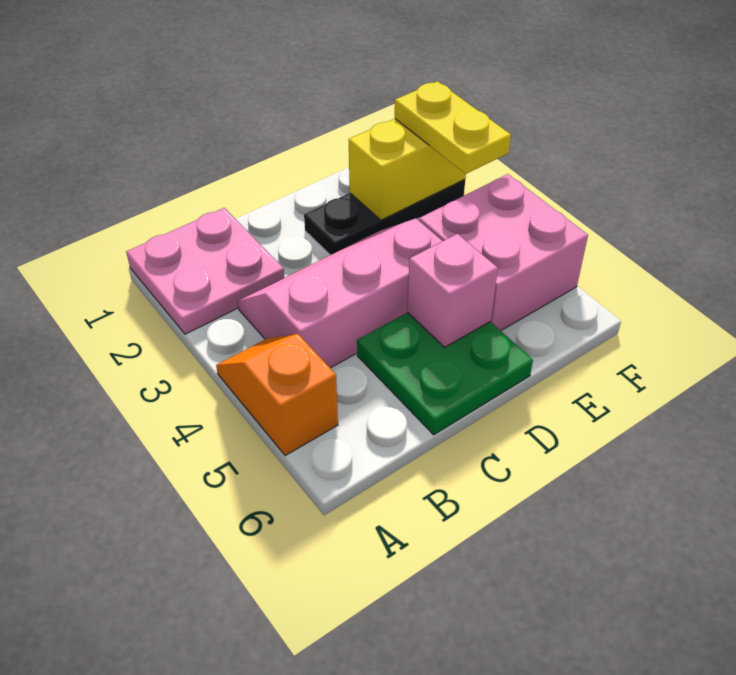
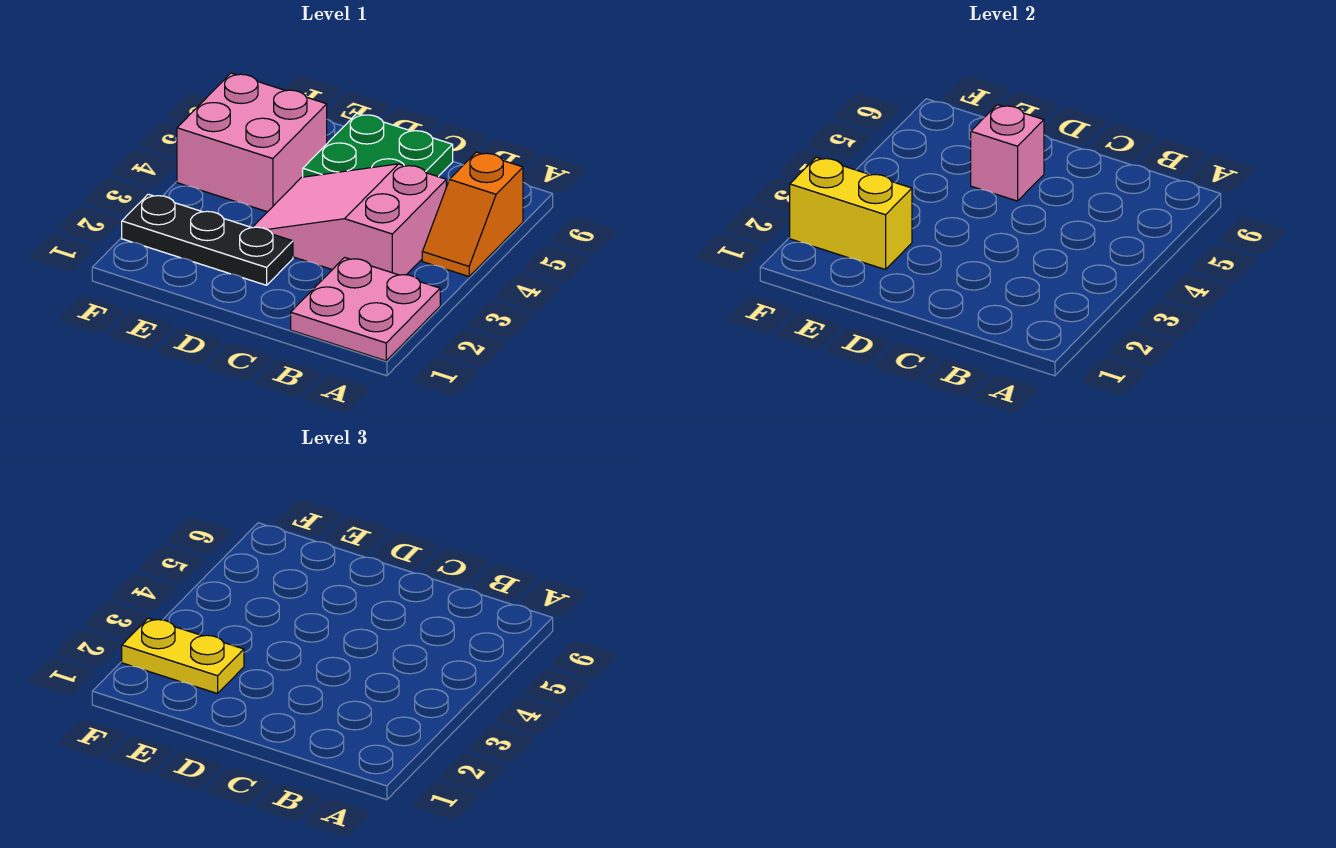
pink 2x3 slope [238,219,442,368] -> pink 2x3 slope turned to [252,164,446,275]
yellow 1x2 plate [395,81,511,174] -> yellow 1x2 plate turned to [122,618,244,694]

